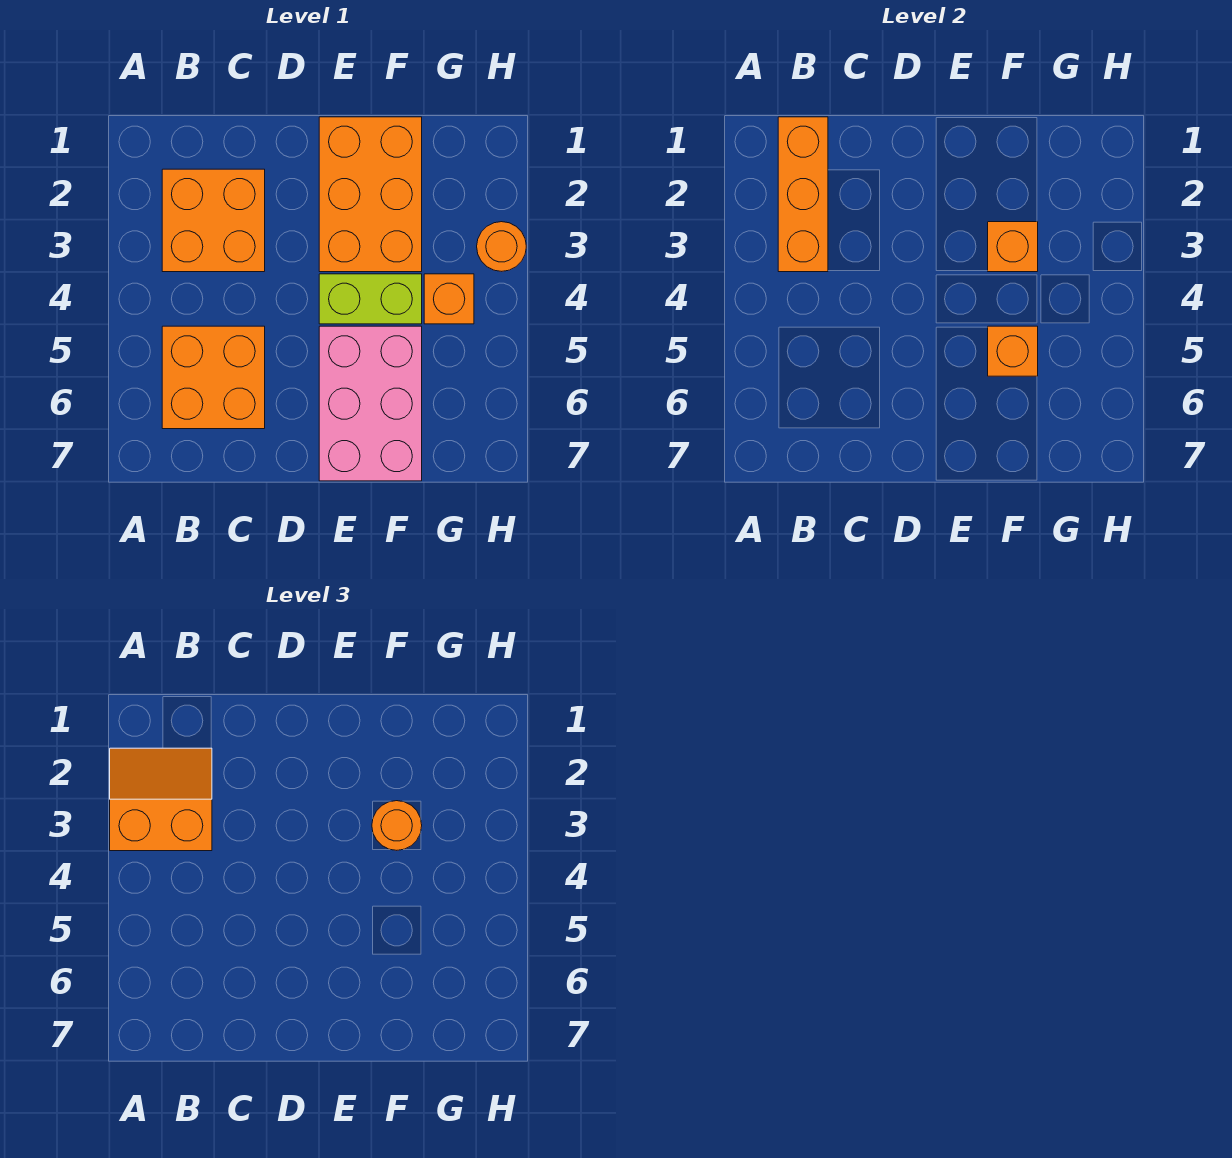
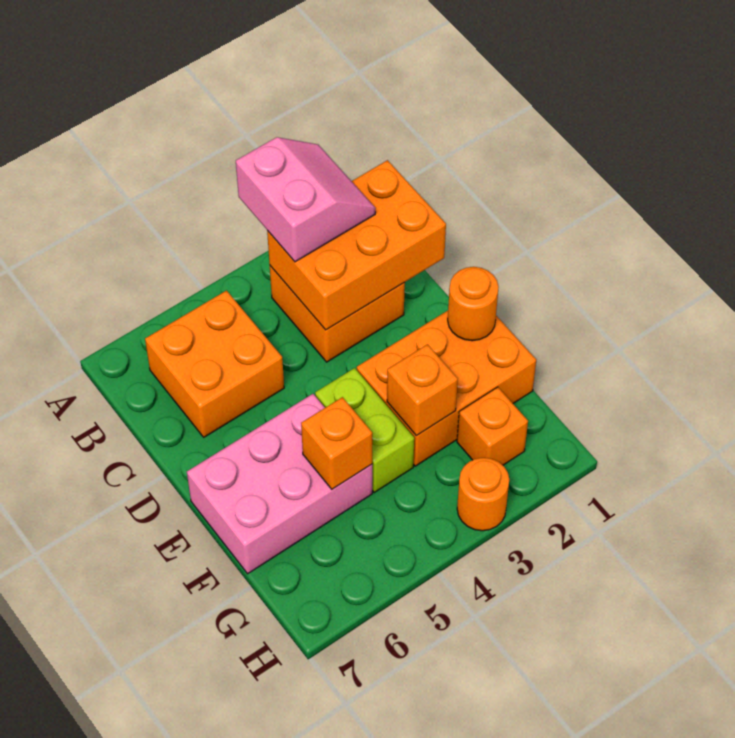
orange 2x2 slope [110,748,212,851] -> pink 2x2 slope [236,137,376,262]
orange 1x3 brick [778,117,828,272] -> orange 2x3 brick [267,160,446,330]
orange 1x1 round brick [372,801,422,850] -> orange 1x1 round brick moved to [448,267,499,341]
orange 1x1 brick [424,274,474,324] -> orange 1x1 brick moved to [457,387,528,465]

